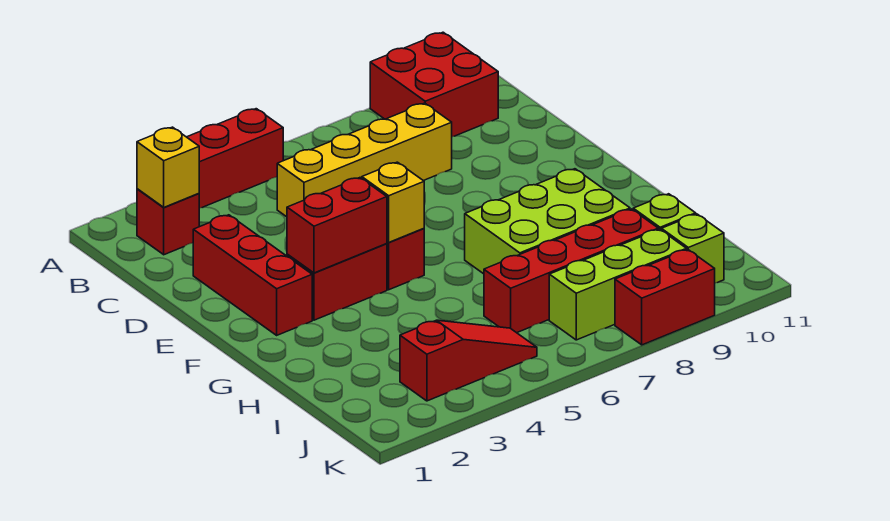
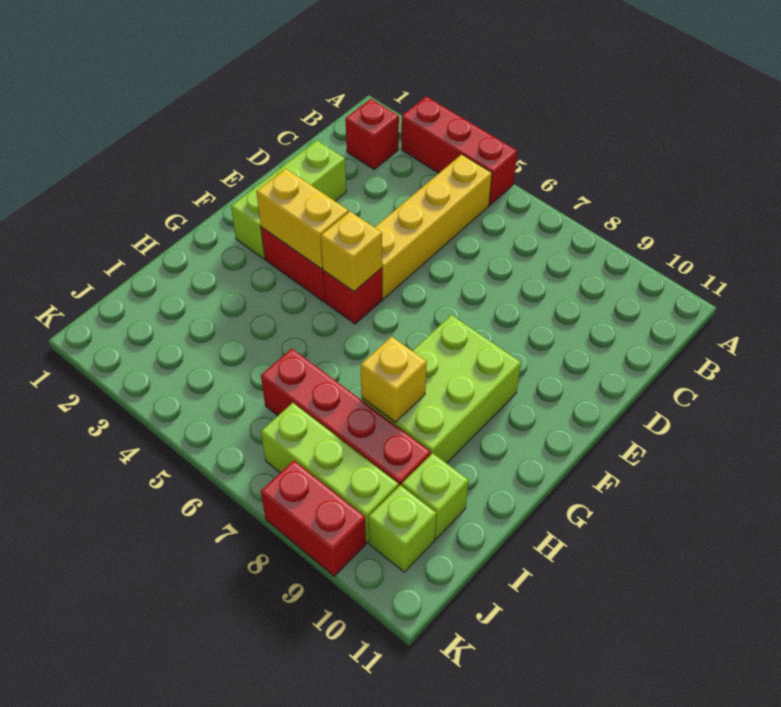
red 2x2 brick [370,32,498,137] -> none
yellow 1x1 brick [137,127,199,207] -> yellow 1x1 brick moved to [360,337,427,422]
yellow 1x4 brick [277,103,452,217] -> yellow 1x4 brick turned to [375,154,492,299]
red 1x3 brick [193,215,312,335] -> lime 1x3 brick [231,140,346,259]
red 1x2 brick [287,178,387,273] -> yellow 1x2 brick [256,169,348,269]
lime 2x3 brick [465,169,630,274] -> lime 2x3 brick turned to [362,315,521,463]
red 1x3 slope [400,320,537,401] -> none

